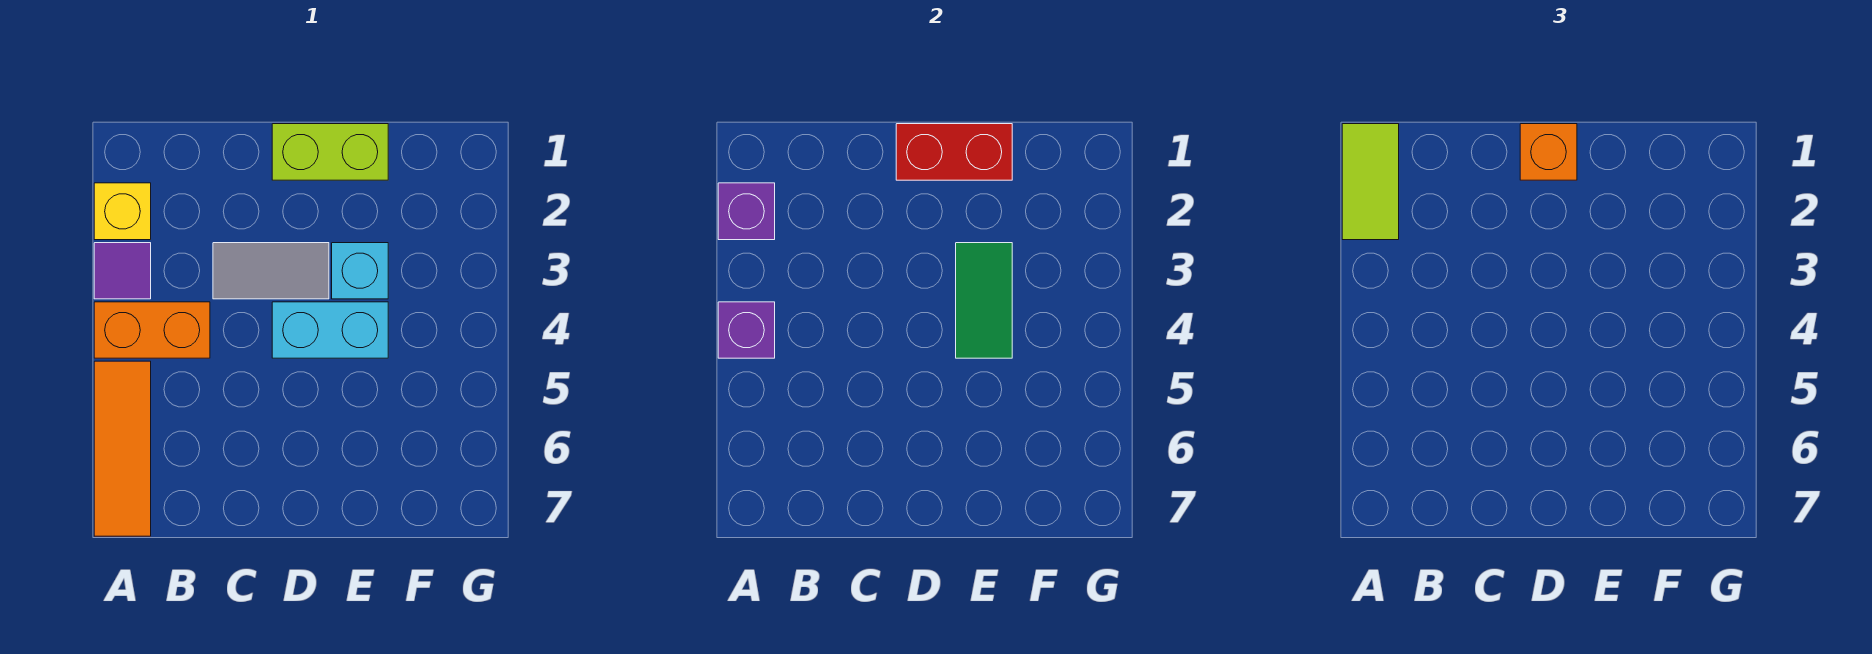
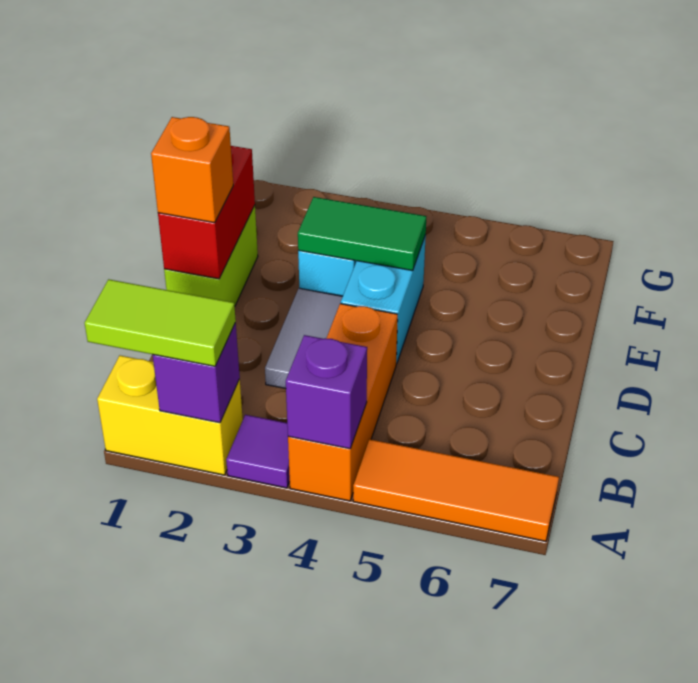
yellow 1x1 brick [94,183,151,240] -> yellow 1x2 brick [97,355,243,475]
orange 1x2 brick [94,302,210,358] -> orange 1x3 brick [288,304,398,501]

